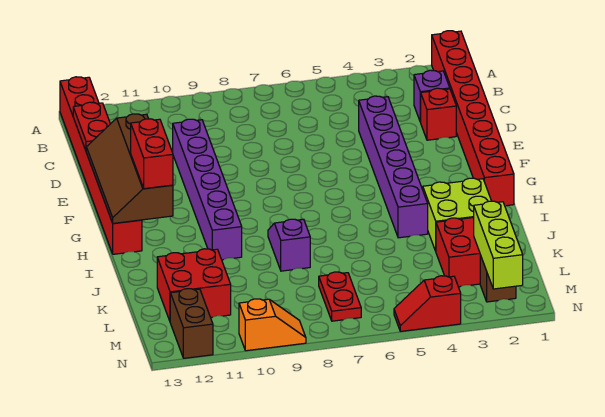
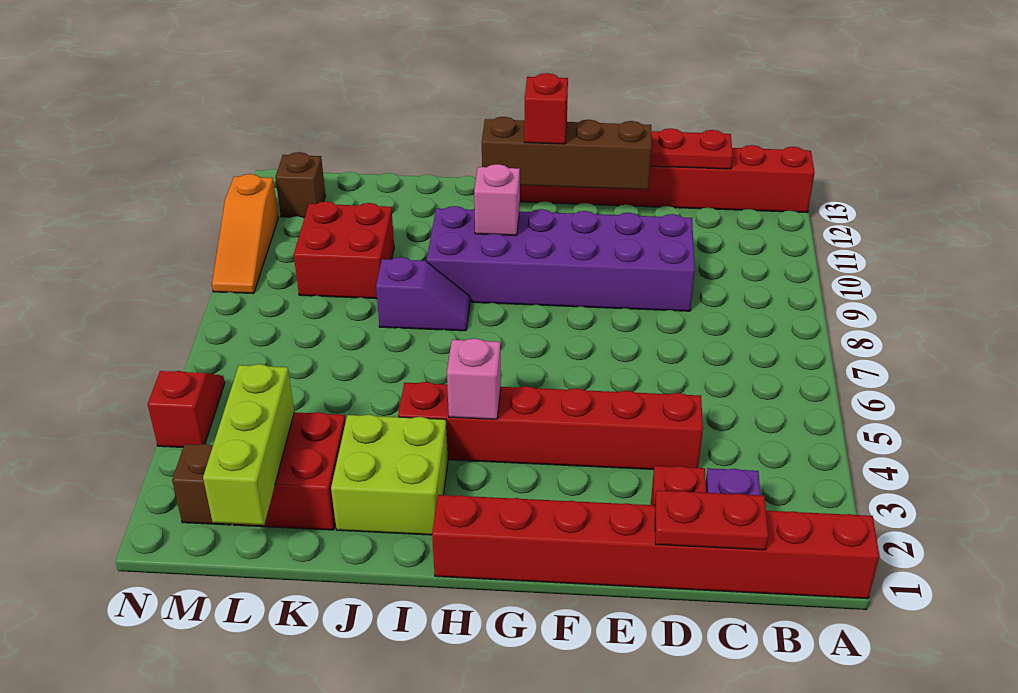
purple 1x6 brick [359,96,428,238] -> red 1x6 brick [398,382,703,469]
purple 1x6 brick [173,119,242,260] -> purple 2x6 brick [427,206,695,311]
red 1x2 brick [131,119,173,189] -> red 1x1 brick [524,73,568,144]
none -> pink 1x1 brick [447,338,501,419]
none -> pink 1x1 brick [474,164,520,236]
red 2x2 brick [157,249,231,321] -> red 2x2 brick moved to [294,201,394,299]
lime 1x3 brick [474,201,523,289] -> lime 1x3 brick turned to [203,364,294,525]
red 1x2 plate [319,272,361,321] -> red 1x2 plate moved to [655,490,768,550]
brown 1x2 brick [170,289,213,358] -> brown 1x1 brick [275,152,326,218]
orange 1x2 slope [239,299,306,351] -> orange 1x3 slope [212,174,278,294]

